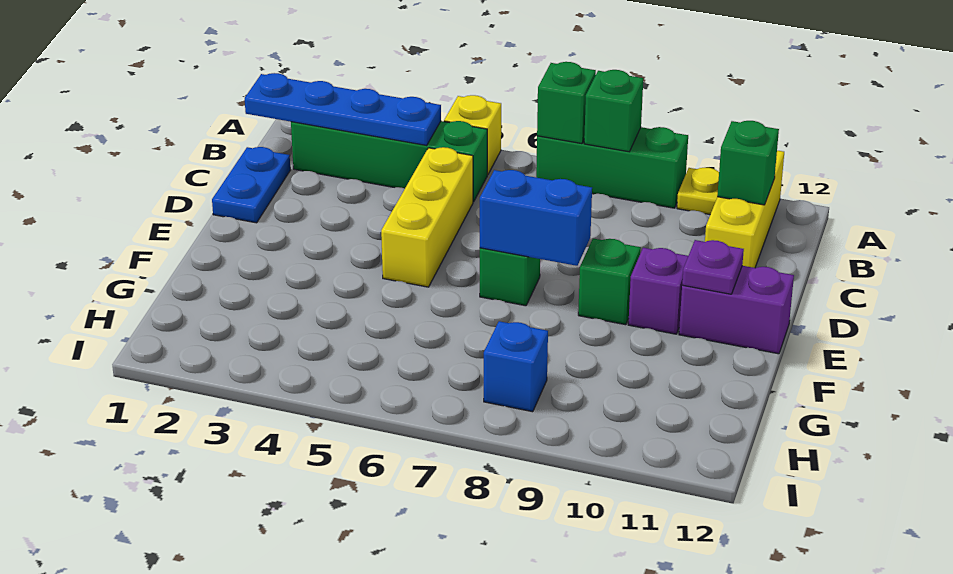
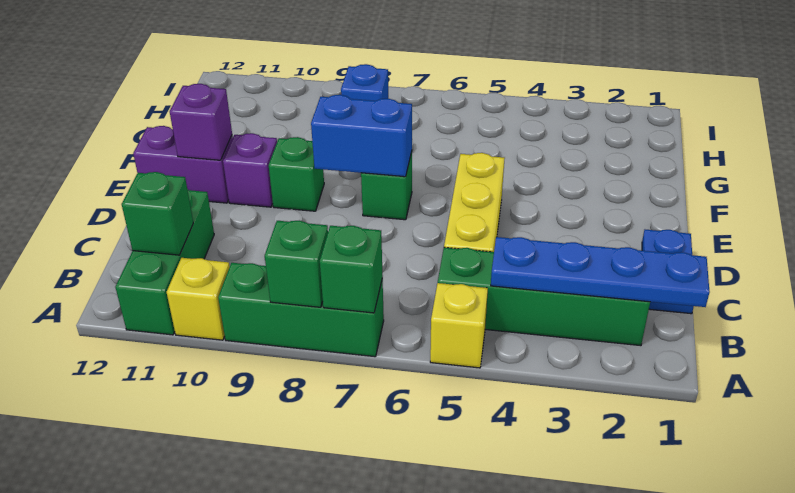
yellow 1x1 plate [677,168,719,214] -> yellow 1x1 brick [167,258,230,340]
yellow 1x3 brick [705,150,784,268] -> green 1x3 brick [115,189,214,335]
purple 1x1 plate [682,240,744,294] -> purple 1x1 brick [170,84,232,160]

